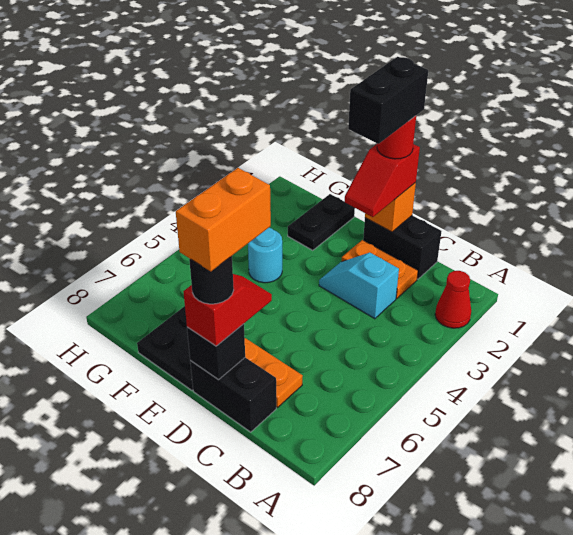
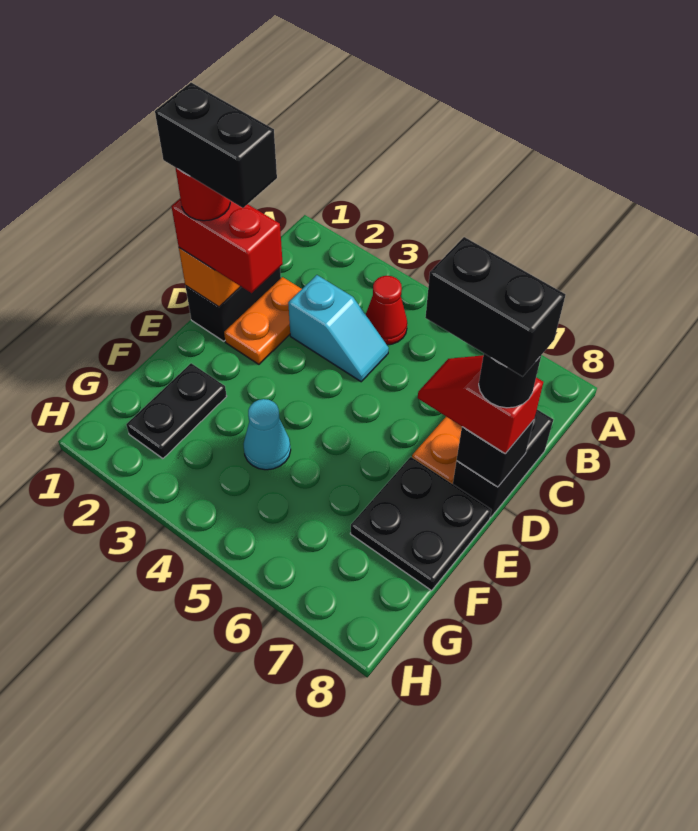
red 1x1 cone [435,271,471,328] -> red 1x1 cone moved to [366,276,407,345]
cyan 1x2 slope [319,253,399,319] -> cyan 1x2 slope turned to [288,275,389,382]
red 1x2 slope [345,144,420,217] -> red 1x2 brick [171,199,283,293]
orange 1x2 brick [176,168,271,271] -> black 1x2 brick [425,237,566,377]
black 1x2 plate [288,194,355,250] -> black 1x2 plate turned to [126,363,227,459]
cyan 1x1 round brick [248,228,282,283] -> cyan 1x1 cone [243,399,291,470]

